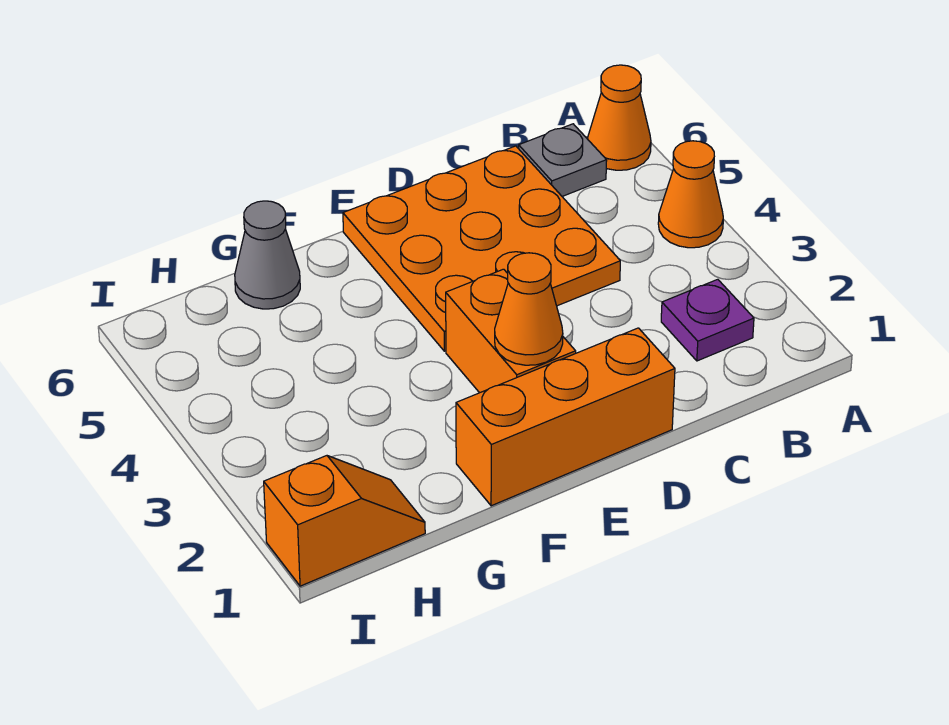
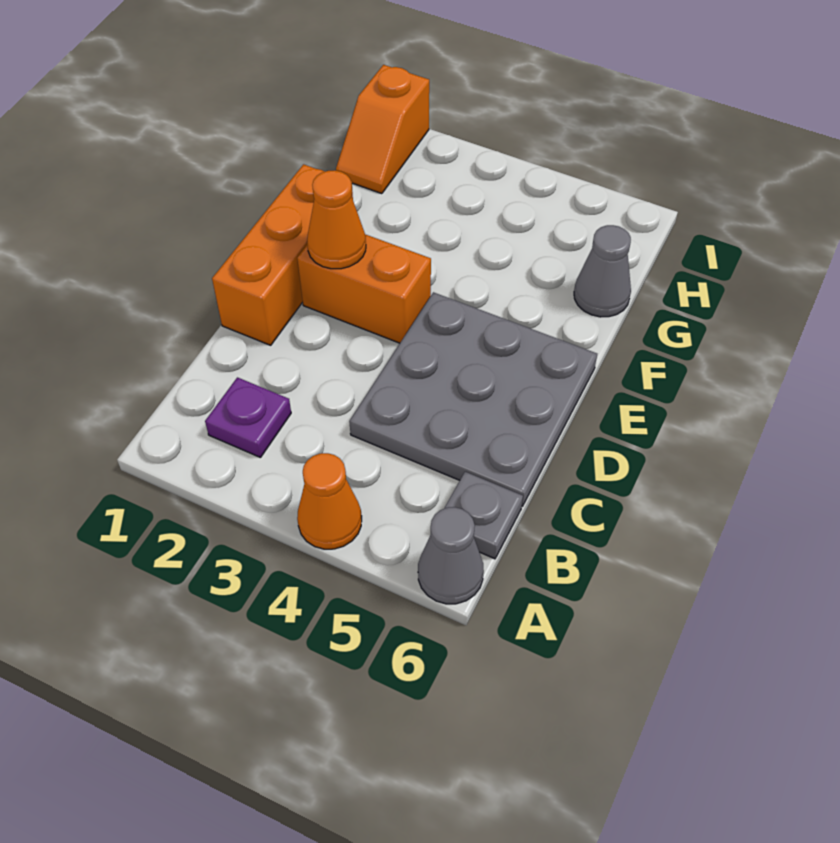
orange 1x1 cone [588,65,651,170] -> grey 1x1 cone [418,507,484,604]
orange 3x3 plate [343,146,620,351] -> grey 3x3 plate [349,292,597,506]

